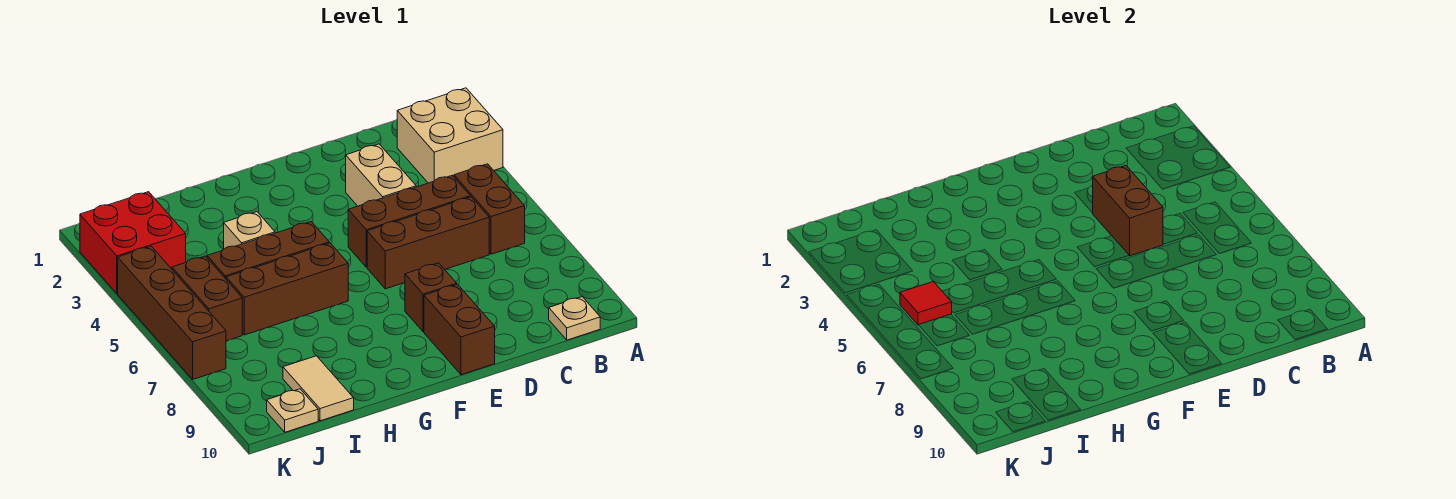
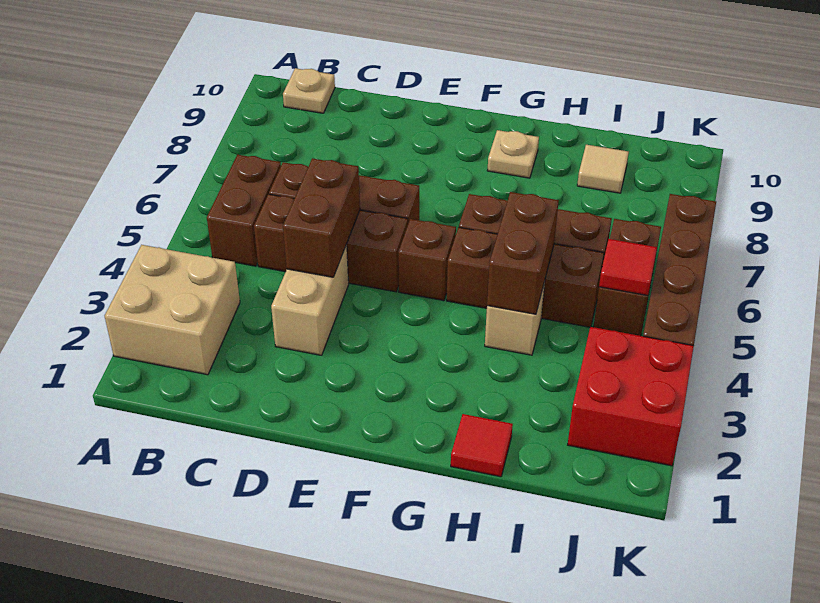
brown 1x1 brick [405,263,457,332] -> brown 1x1 brick moved to [398,219,456,301]
brown 1x2 brick [424,284,495,375] -> brown 1x2 brick moved to [487,192,559,314]
none -> red 1x1 tile [451,414,513,477]
tan 1x2 tile [283,356,354,421] -> tan 1x1 tile [577,145,629,193]
tan 1x1 plate [267,389,318,432] -> tan 1x1 plate moved to [487,130,539,178]

